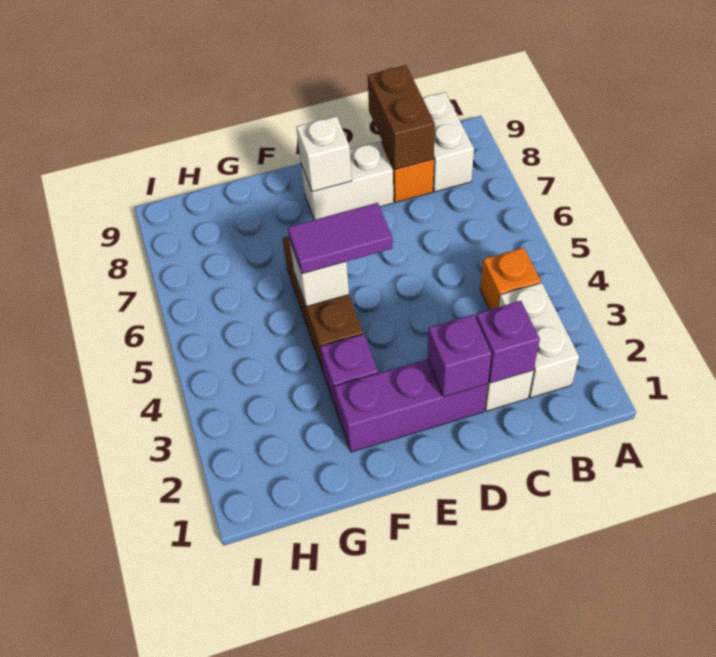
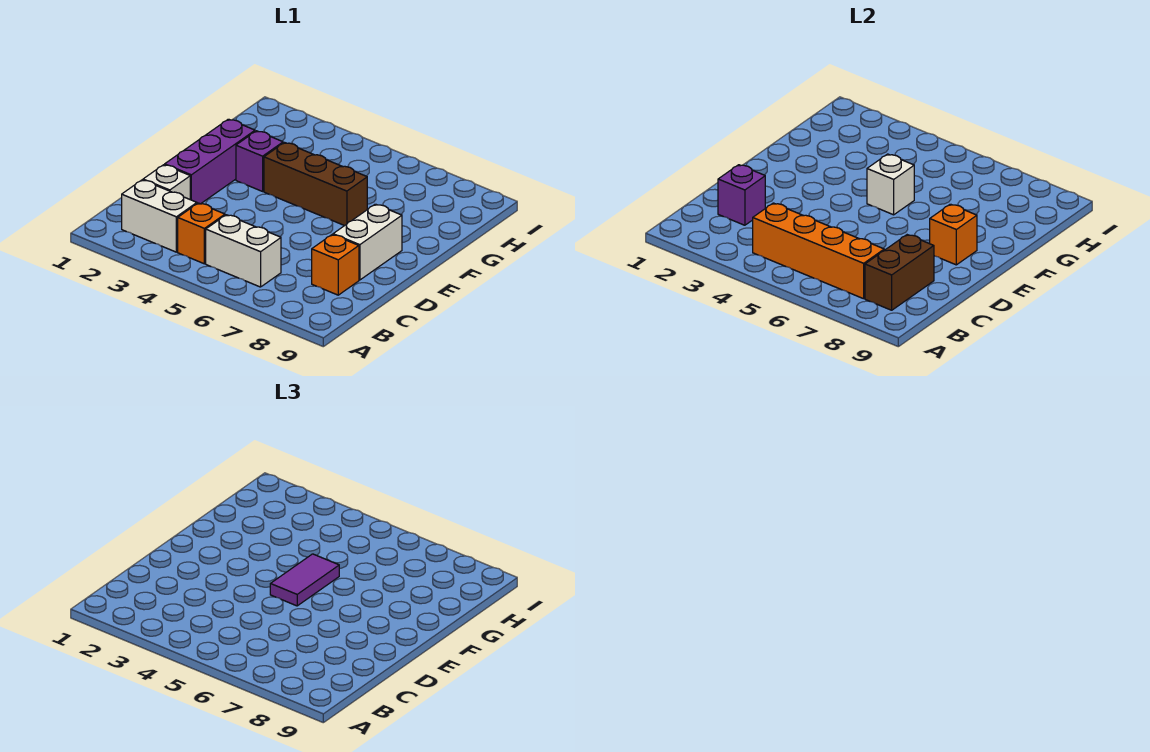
none -> orange 1x4 brick [753,203,884,299]
white 1x2 brick [423,92,474,192] -> white 1x2 brick moved to [206,215,281,287]
brown 1x2 brick [368,65,435,170] -> brown 1x2 brick turned to [865,235,934,310]
purple 1x1 brick [427,314,492,397] -> none
white 1x1 brick [296,116,352,192] -> orange 1x1 brick [930,204,977,265]

